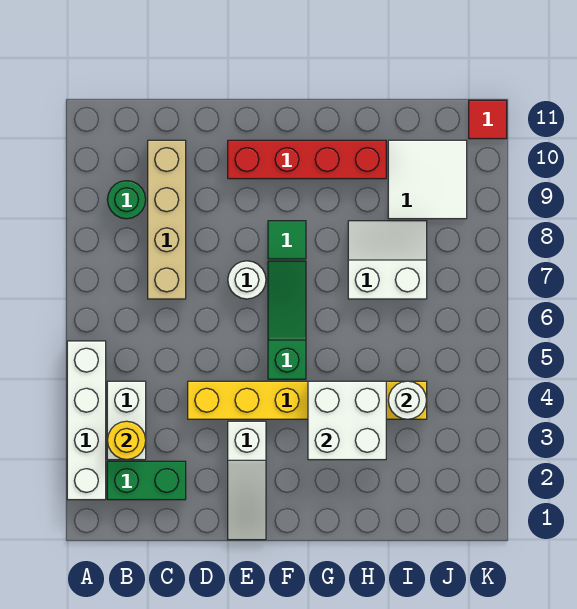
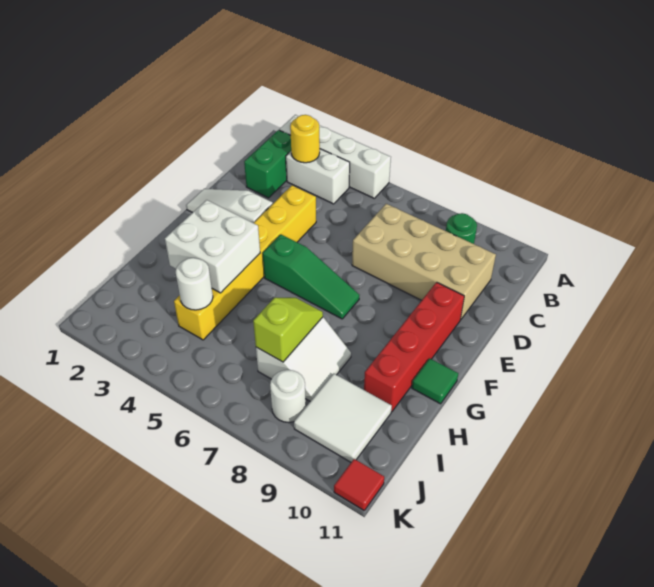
tan 1x4 brick [148,140,186,299] -> tan 2x4 brick [352,204,496,320]
white 1x1 round brick [228,261,266,299] -> white 1x1 round brick moved to [270,370,306,423]
green 1x1 tile [268,221,306,259] -> green 1x1 tile moved to [412,358,458,404]
none -> lime 1x2 slope [253,298,323,362]

